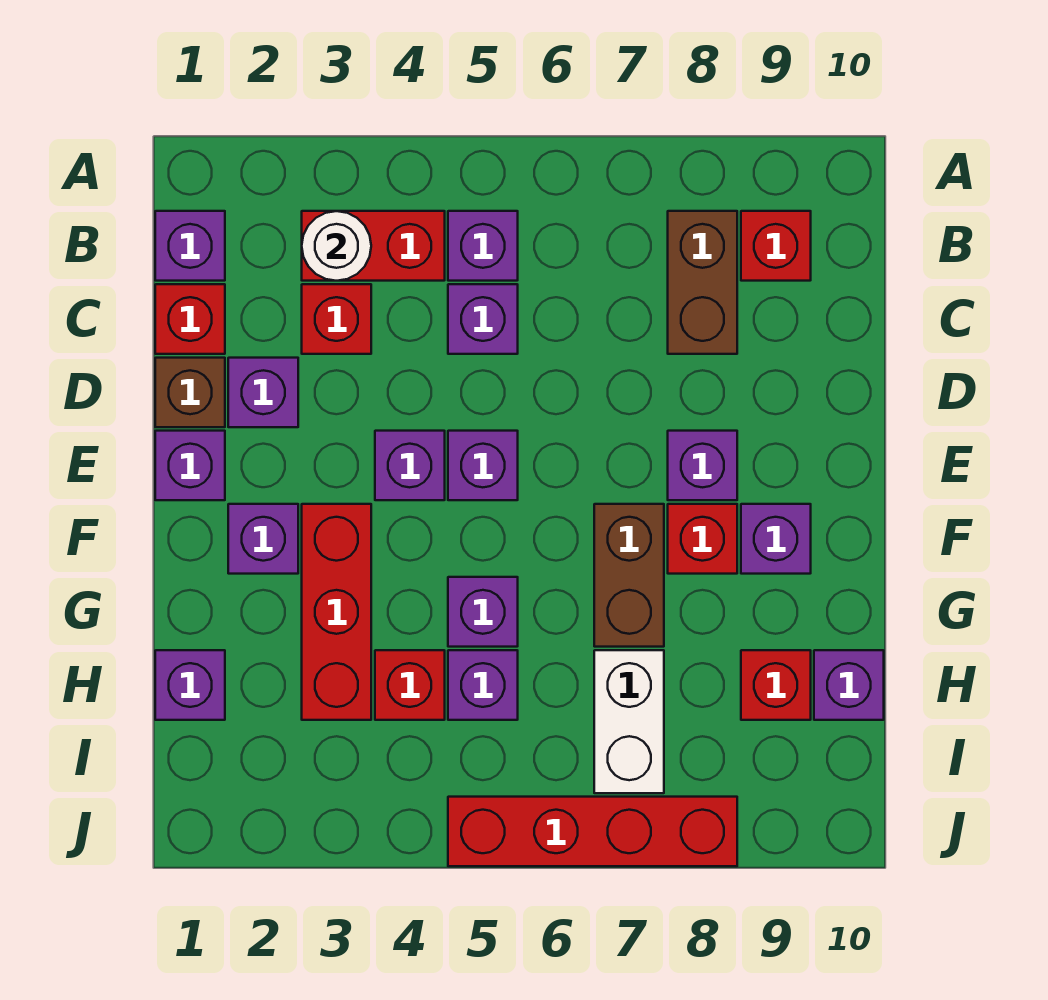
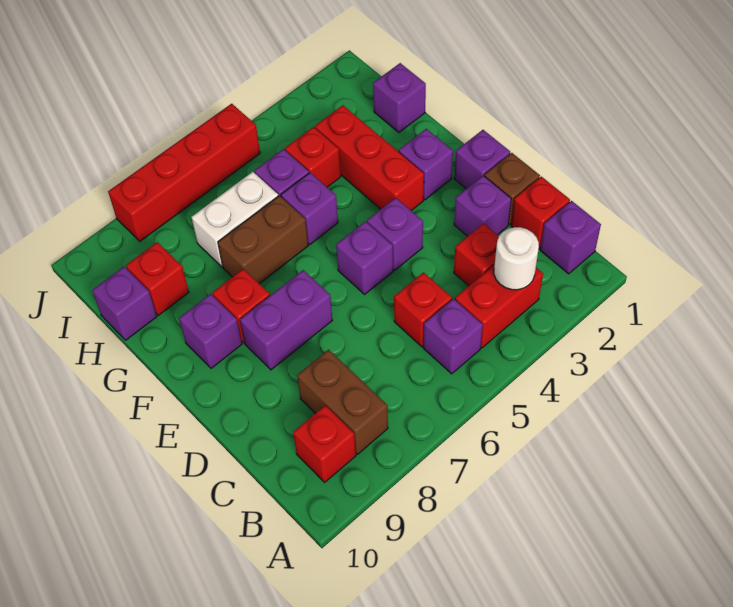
purple 1x1 brick [448,284,518,354] -> red 1x1 brick [394,272,452,347]
purple 1x1 brick [668,431,737,500] -> purple 1x2 brick [240,270,332,370]
brown 1x2 brick [594,504,664,647] -> brown 1x2 brick turned to [218,196,308,284]
white 1x2 brick [594,650,664,793] -> white 1x2 brick turned to [191,172,278,267]

